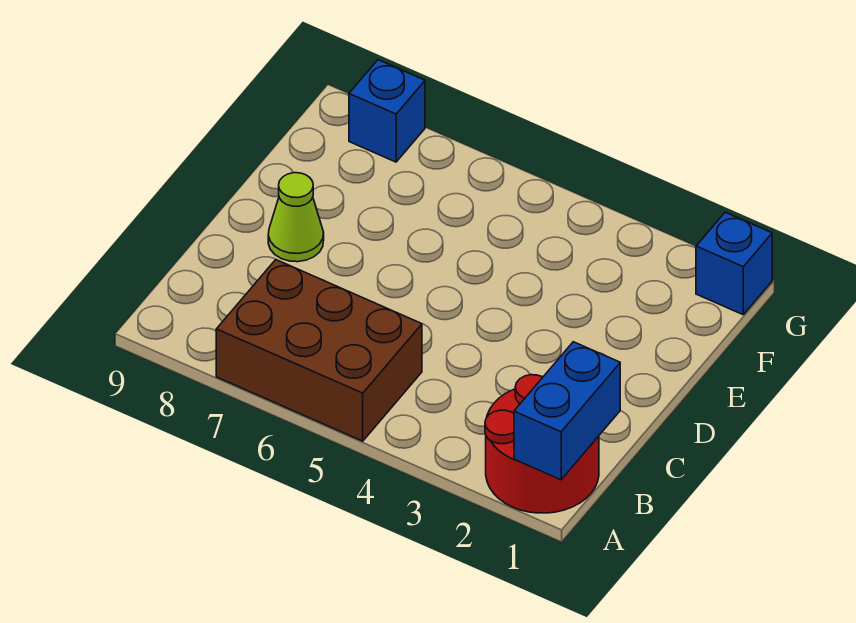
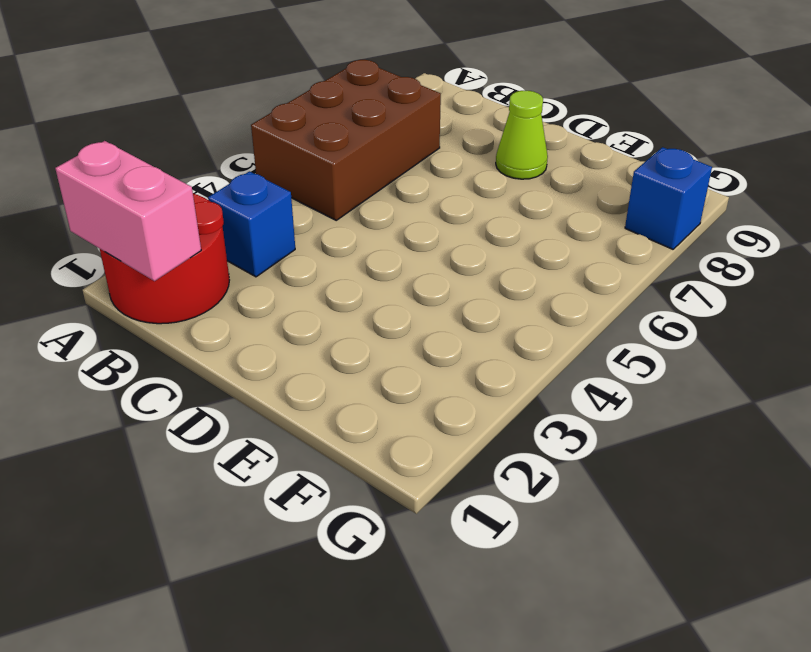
blue 1x2 brick [514,342,620,480] -> pink 1x2 brick [55,141,201,281]
blue 1x1 brick [696,212,772,315] -> blue 1x1 brick moved to [208,171,295,277]

